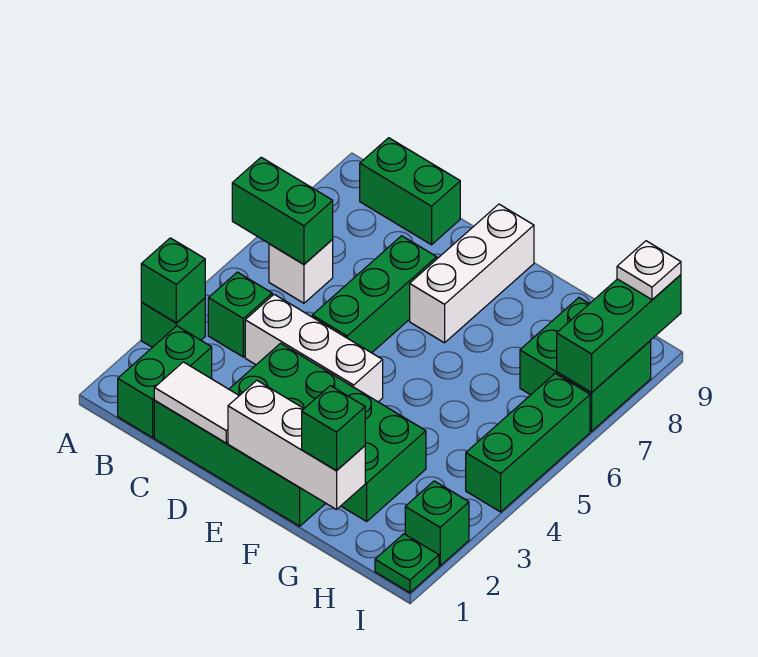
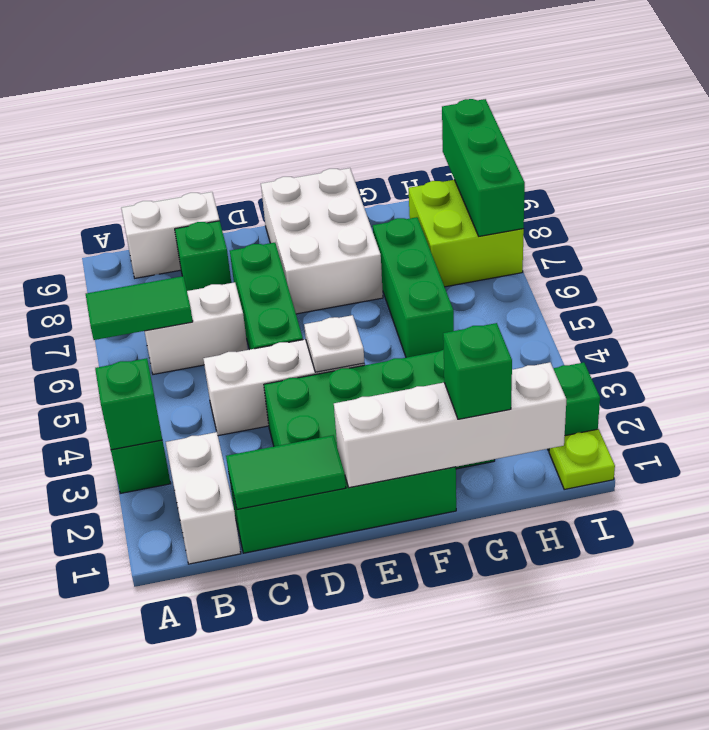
green 1x2 brick [232,157,333,264] -> green 1x2 tile [86,276,193,340]
green 1x2 brick [118,326,212,438] -> white 1x2 brick [166,432,241,564]
green 1x1 brick [208,272,272,357] -> green 1x1 brick moved to [175,221,231,291]
white 1x1 brick [269,240,333,303] -> white 1x2 brick [145,282,248,374]
green 1x2 brick [360,138,460,245] -> white 1x2 brick [121,192,219,278]
white 1x2 tile [154,362,239,443] -> green 1x2 tile [226,435,346,509]
white 1x3 brick [228,380,365,510] -> white 1x4 brick [334,362,566,488]
white 1x3 brick [410,204,534,343] -> white 2x3 brick [261,168,383,314]
green 2x2 brick [520,298,651,431] -> lime 2x2 brick [409,180,524,287]
green 1x1 plate [375,534,439,593] -> lime 1x1 plate [549,429,615,489]
green 1x3 brick [466,373,590,512] -> green 1x3 brick moved to [373,217,454,358]
white 1x1 plate [617,241,681,300] -> white 1x1 plate moved to [304,315,364,372]

